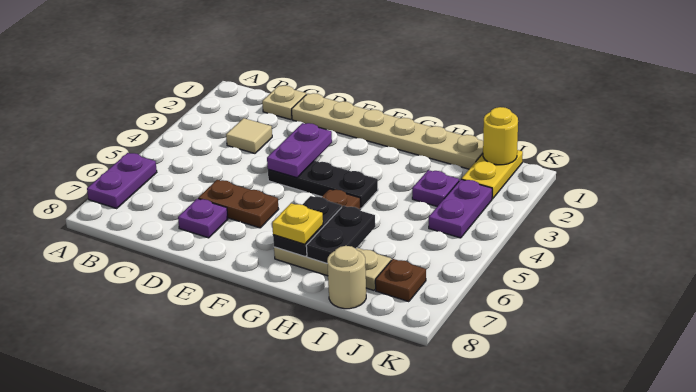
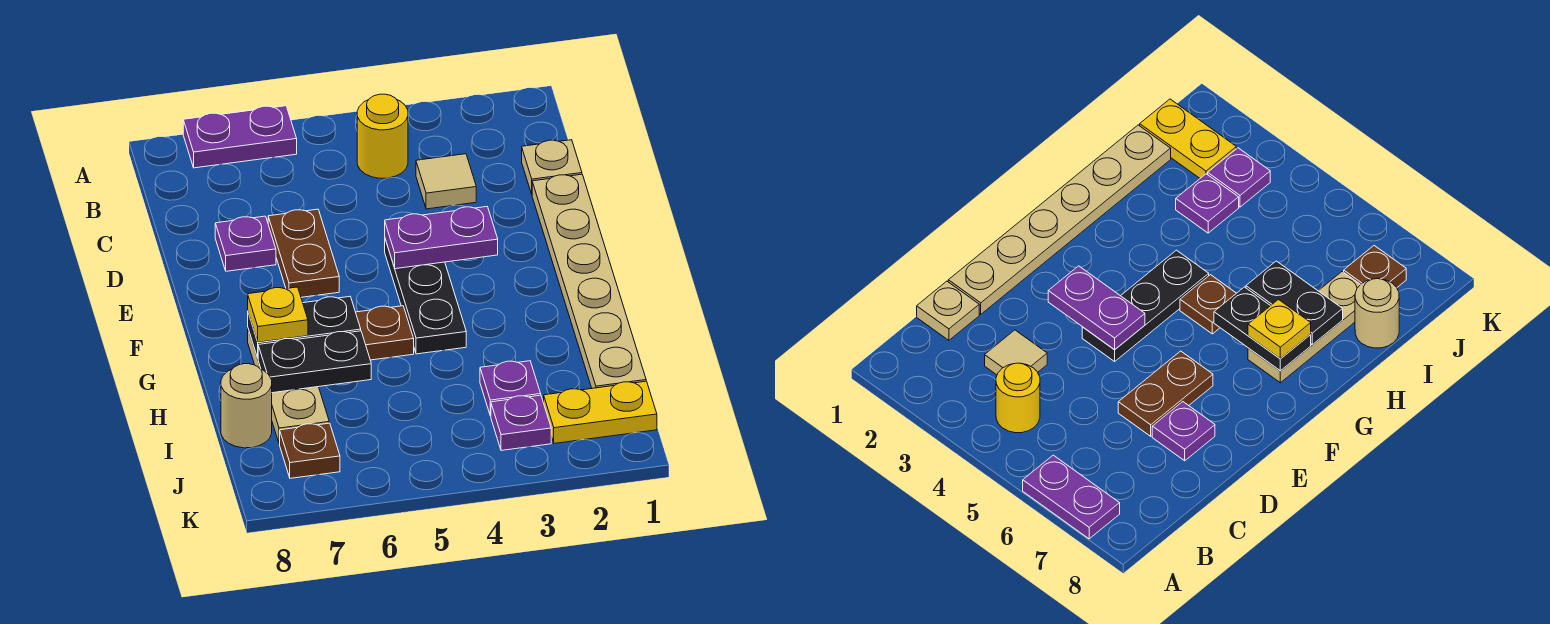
yellow 1x1 round brick [483,107,518,165] -> yellow 1x1 round brick moved to [357,94,408,178]
purple 1x2 plate [429,179,492,238] -> purple 1x1 plate [491,395,551,450]

